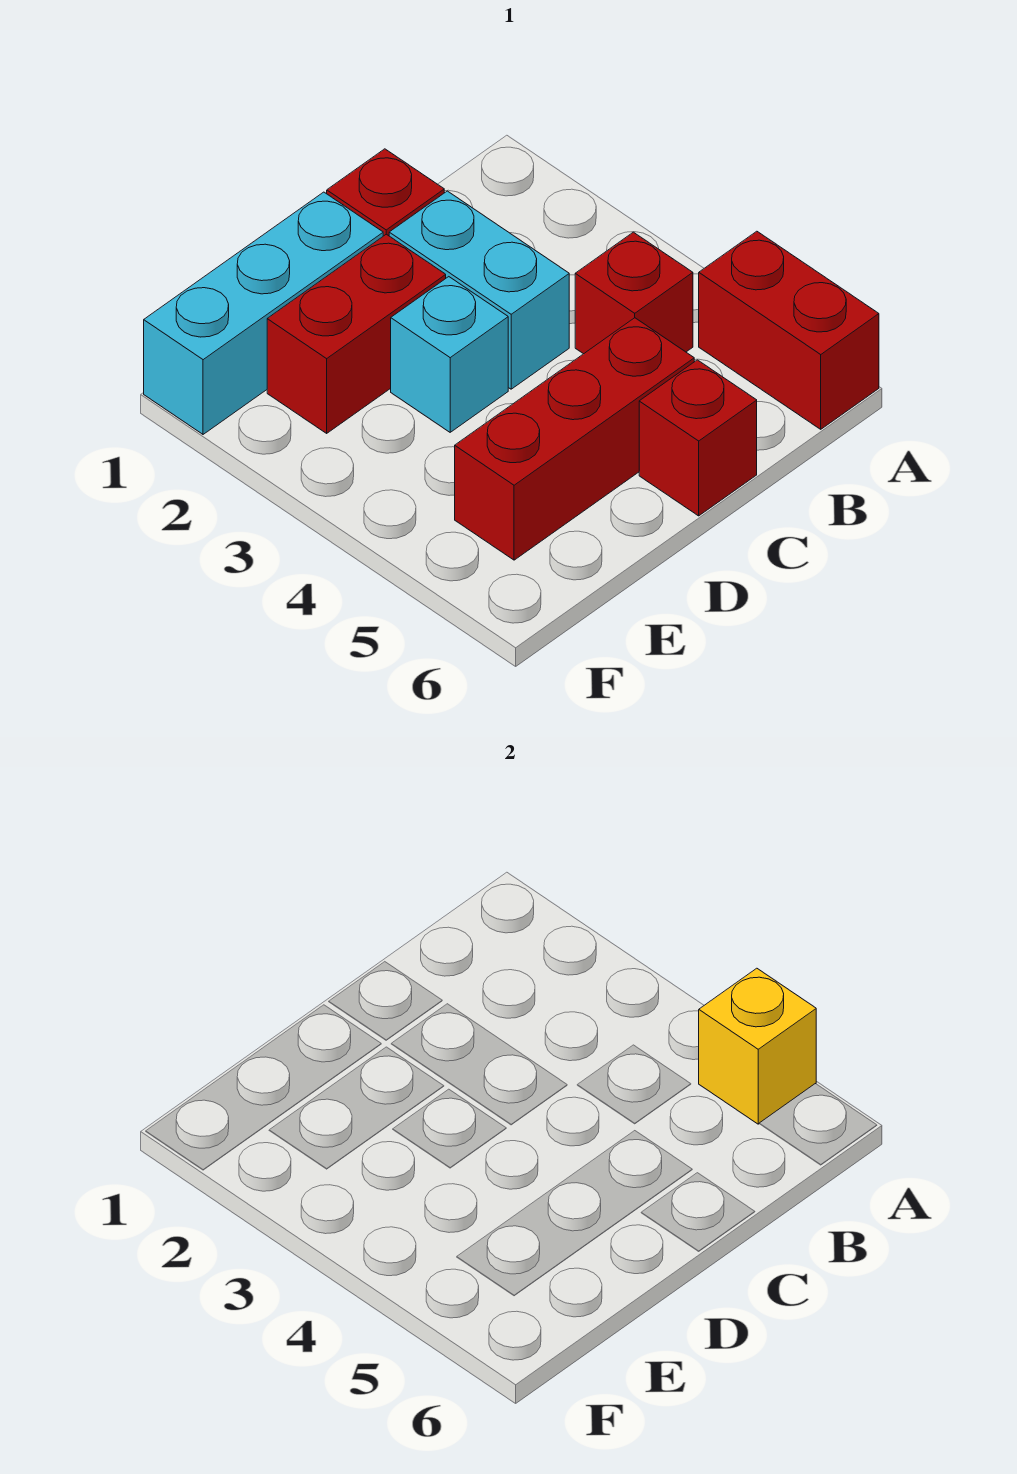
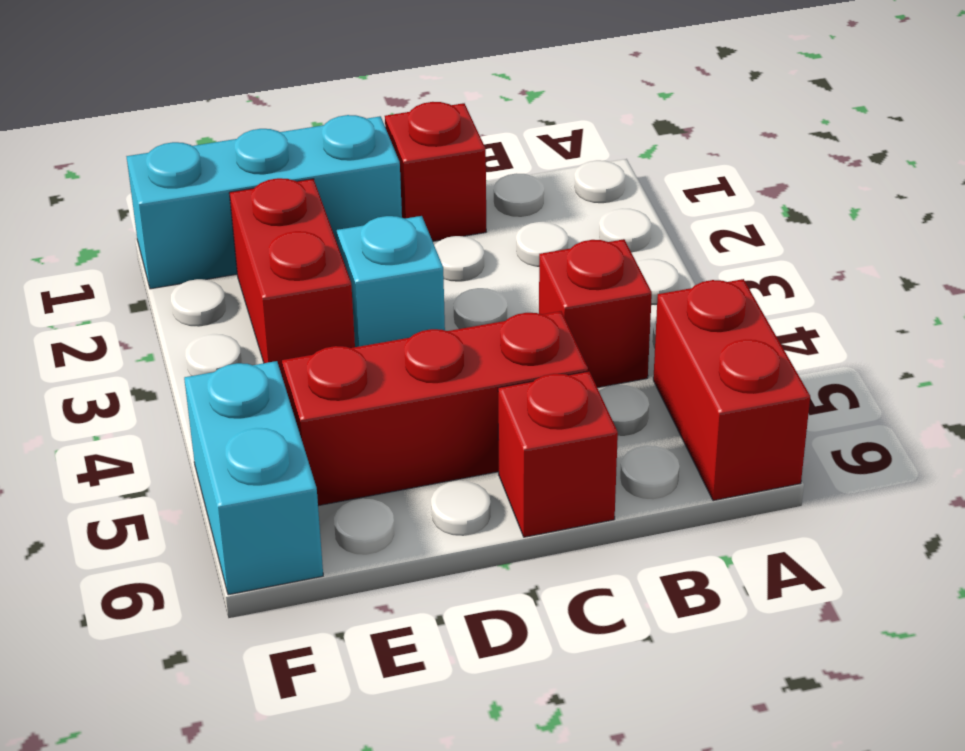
yellow 1x1 brick [699,968,816,1124] -> none
cyan 1x2 brick [389,191,569,389] -> cyan 1x2 brick moved to [184,361,323,595]
red 1x2 brick [267,234,446,433] -> red 1x2 brick turned to [229,178,355,381]

